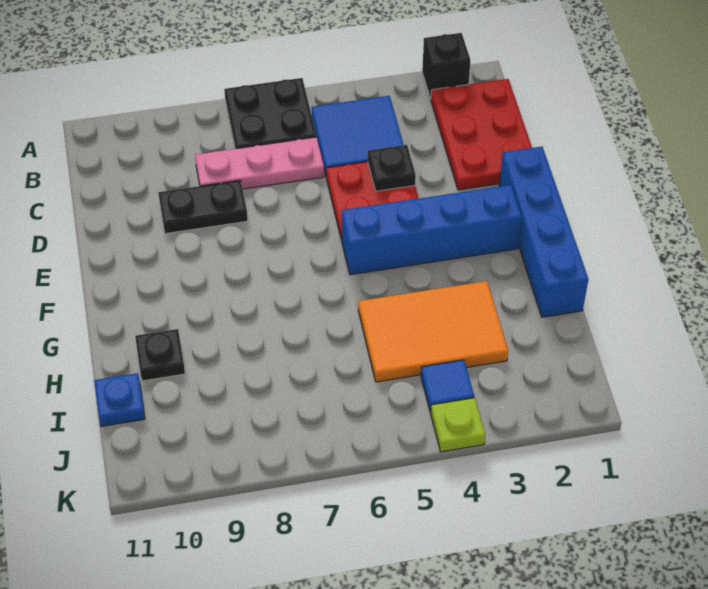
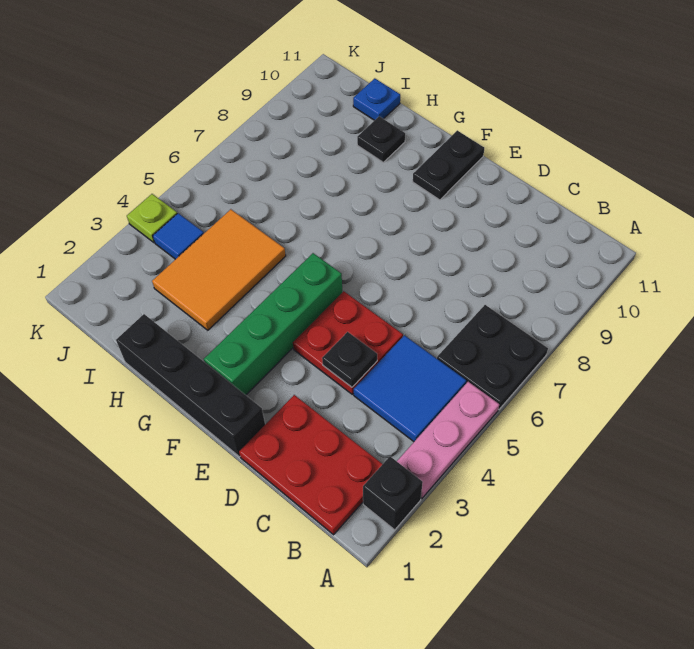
pink 1x3 plate [195,137,324,189] -> pink 1x3 plate moved to [397,382,499,498]
black 1x2 plate [158,180,248,234] -> black 1x2 plate moved to [413,130,484,200]
blue 1x4 brick [499,147,588,317] -> black 1x4 brick [116,314,265,457]
blue 1x4 brick [342,185,522,275] -> green 1x4 brick [204,253,342,395]

